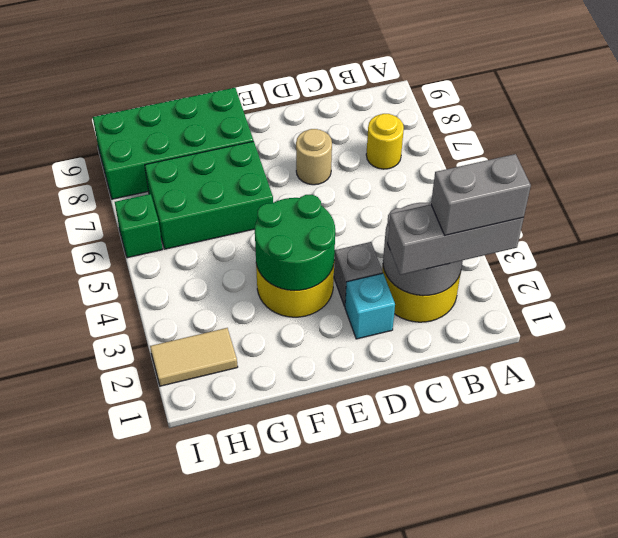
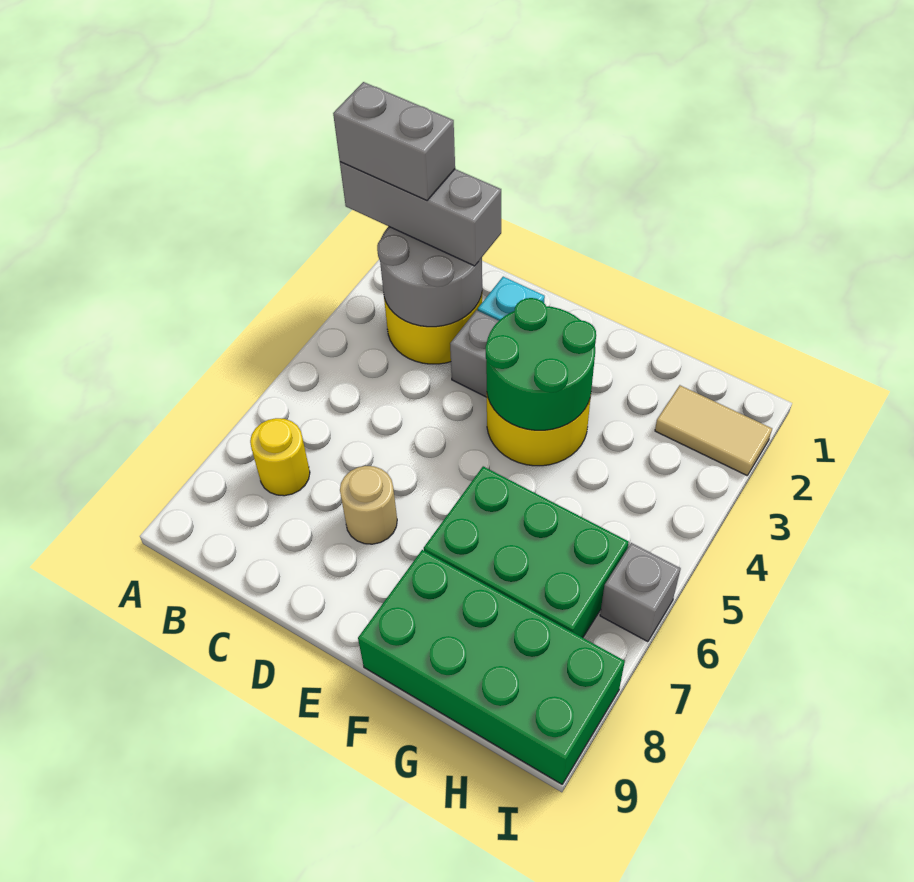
green 1x1 brick [115,194,163,258] -> grey 1x1 brick [600,543,681,642]

